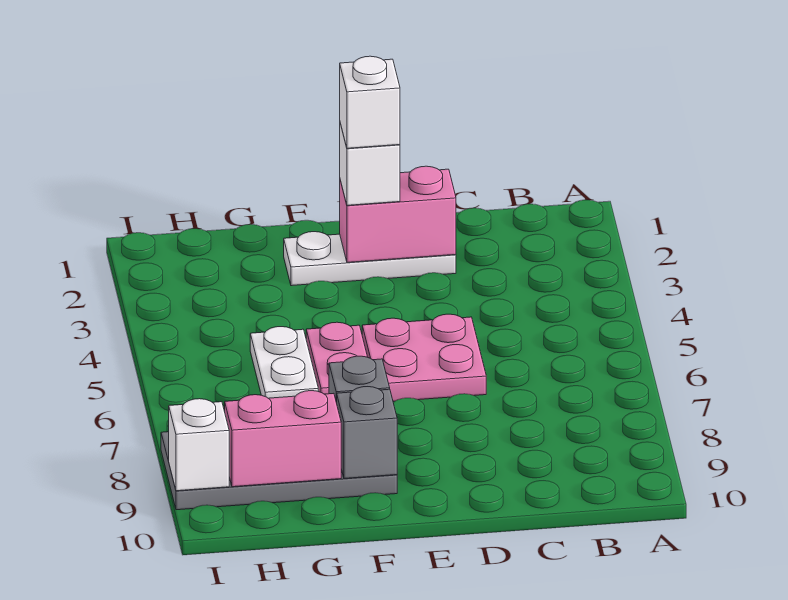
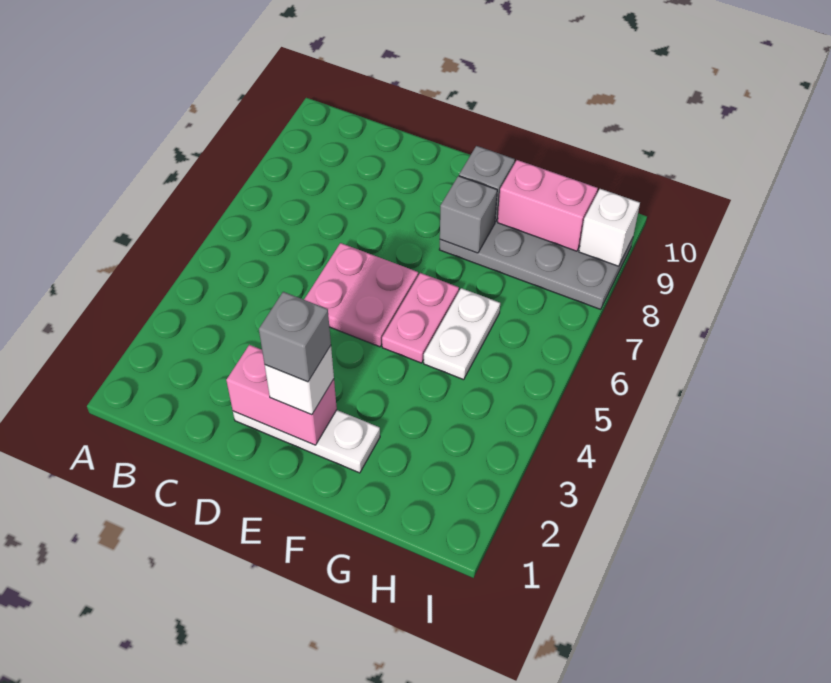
white 1x1 brick [340,56,400,148] -> grey 1x1 brick [259,292,331,382]

